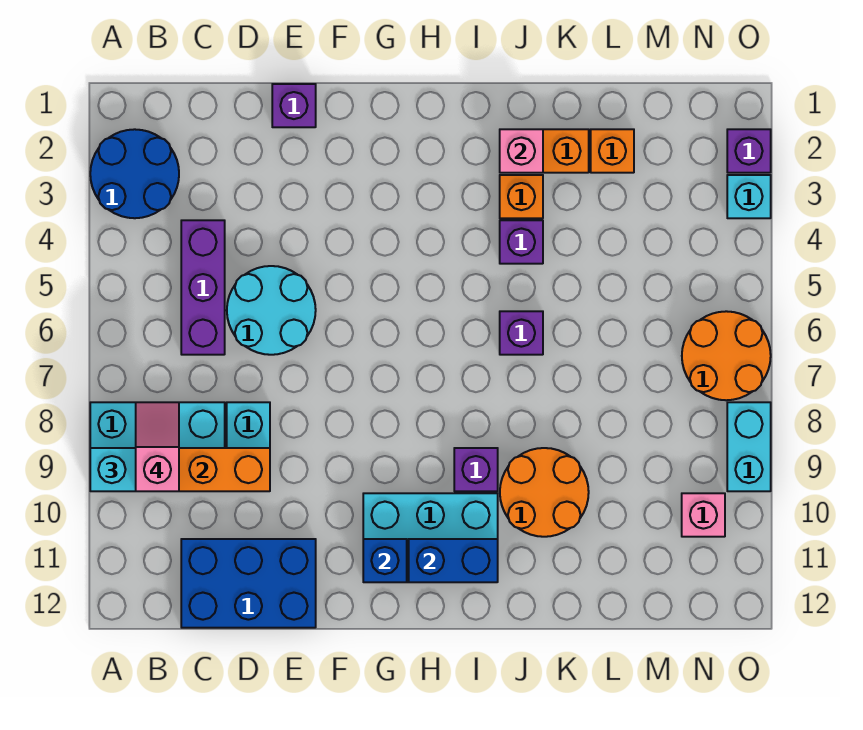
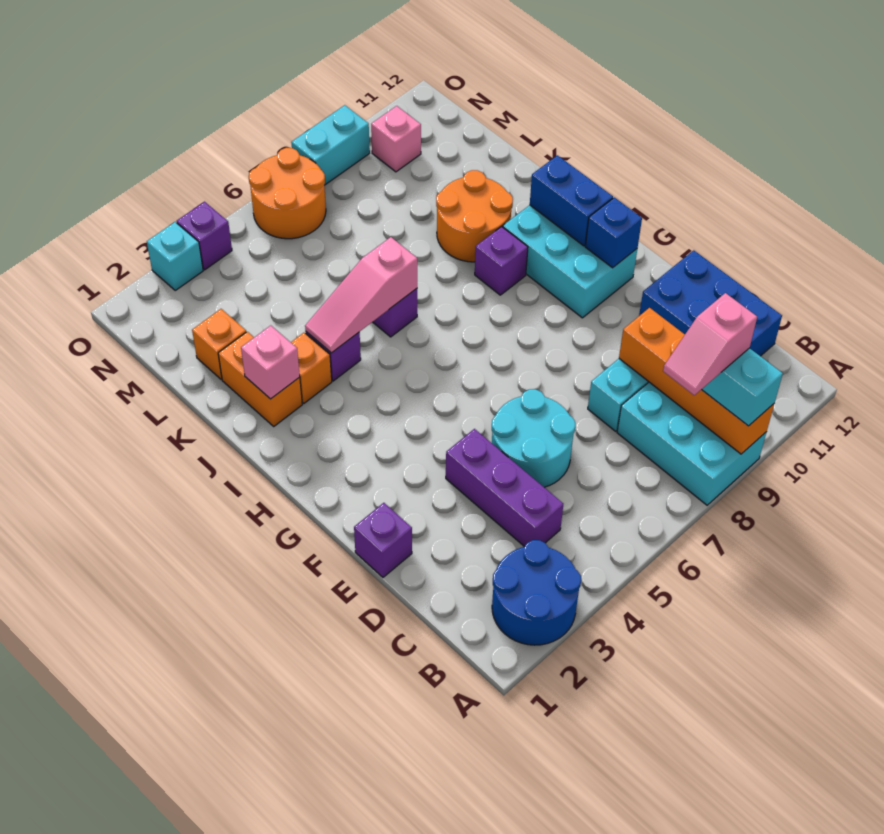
purple 1x3 brick [181,220,225,355] -> purple 1x3 brick turned to [446,429,563,547]
none -> pink 1x3 slope [305,237,417,353]
purple 1x1 brick [727,129,771,173] -> purple 1x1 brick moved to [177,202,232,270]

